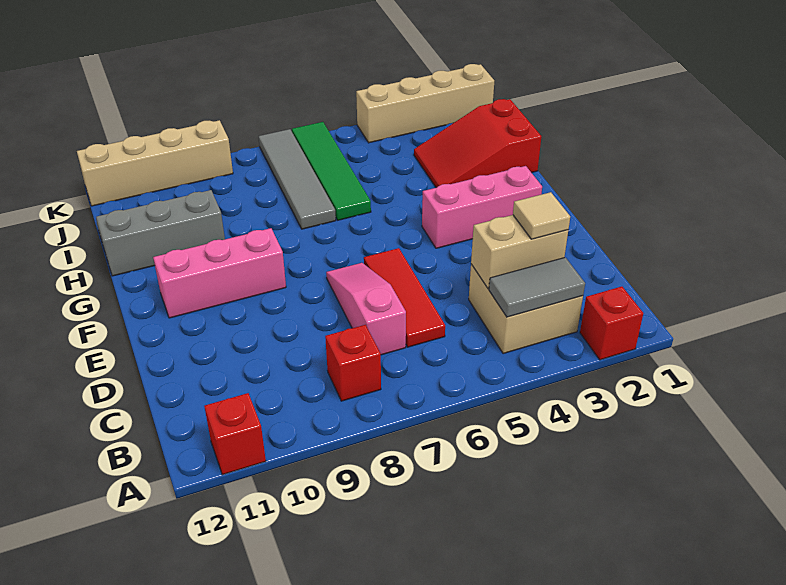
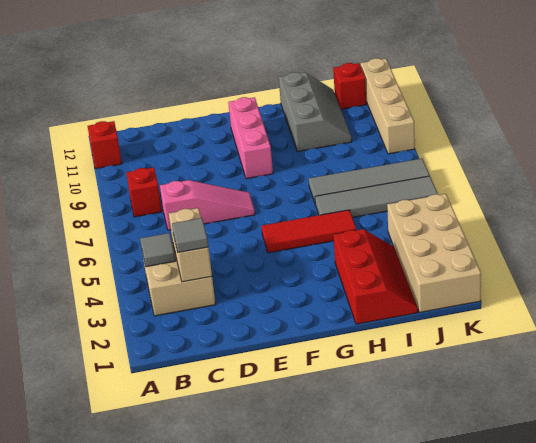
red 1x1 brick [580,287,643,360] -> red 1x1 brick moved to [333,63,366,109]
grey 1x2 tile [489,257,585,317] -> grey 1x1 tile [140,233,175,267]
tan 1x1 tile [513,192,570,239] -> grey 1x1 tile [172,218,208,252]
red 1x3 tile [364,248,445,347] -> red 1x3 tile moved to [262,210,356,253]
pink 1x3 brick [422,166,542,248] -> none
red 2x3 slope [414,99,541,188] -> red 2x3 slope turned to [333,229,418,324]
green 1x4 tile [292,122,371,220] -> grey 1x4 tile [315,176,438,217]
tan 1x4 brick [356,64,494,143] -> tan 2x4 brick [387,194,481,312]

